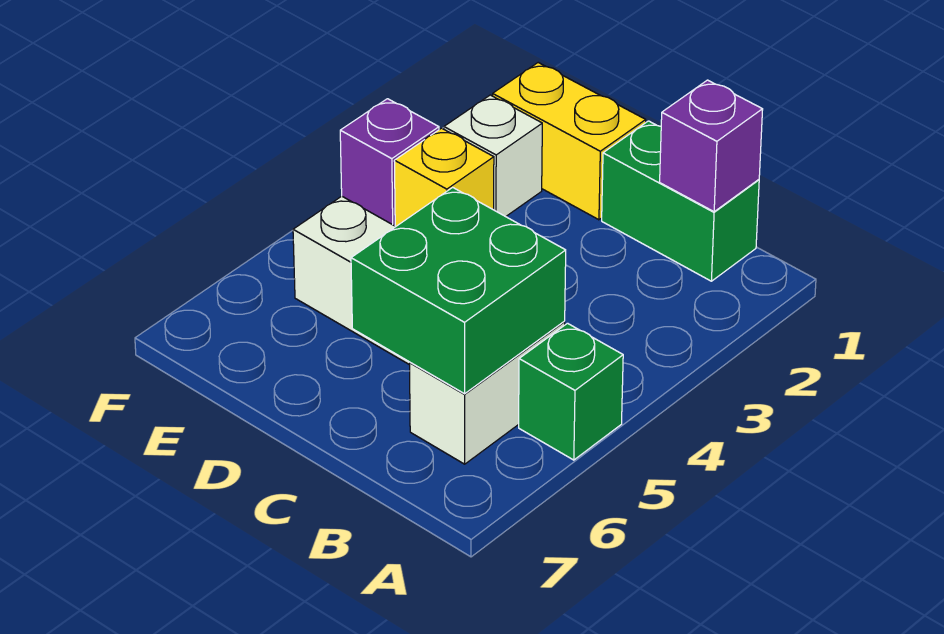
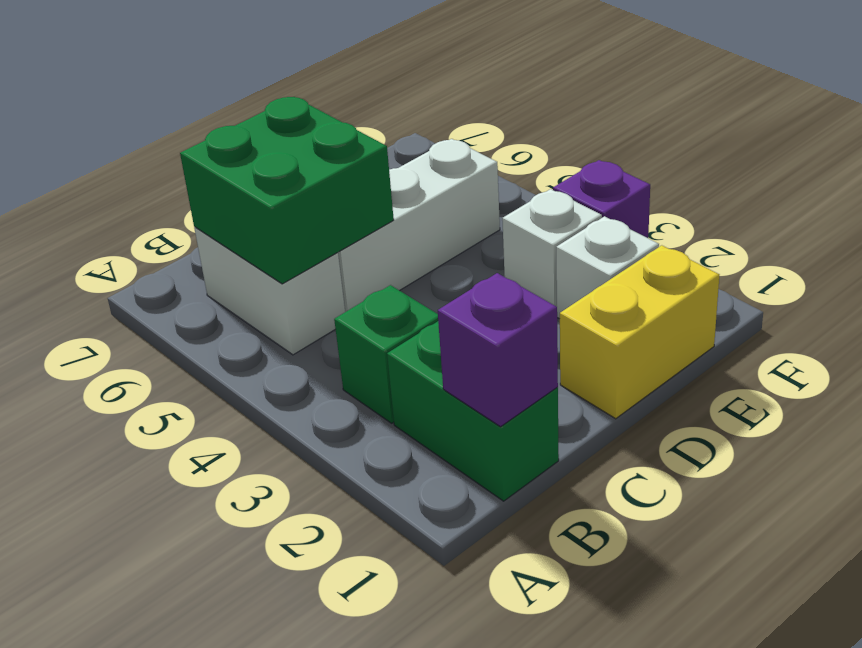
green 1x1 brick [519,323,623,460] -> green 1x1 brick moved to [334,285,438,423]
green 1x2 brick [602,121,759,281] -> green 1x2 brick turned to [387,321,559,501]
yellow 1x1 brick [394,128,494,226] -> white 1x1 brick [502,189,602,306]

